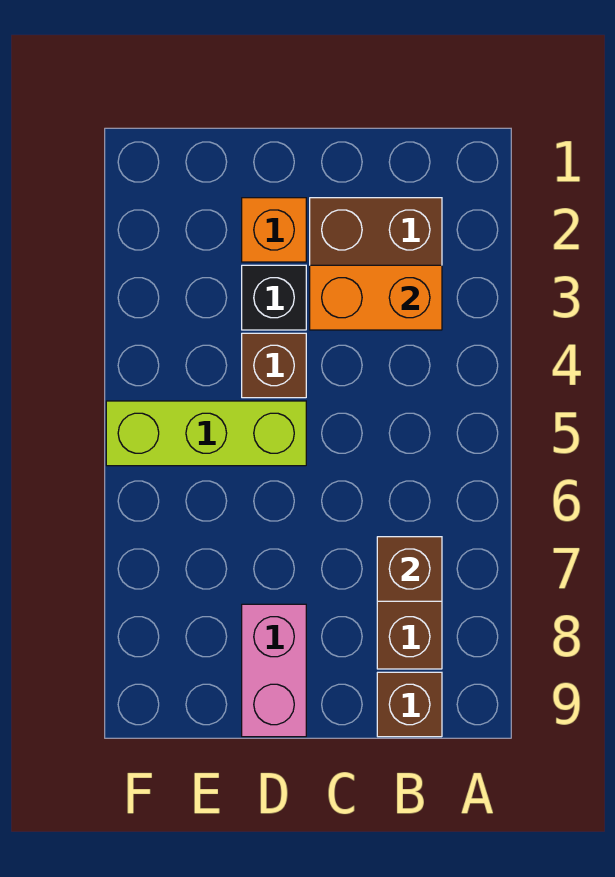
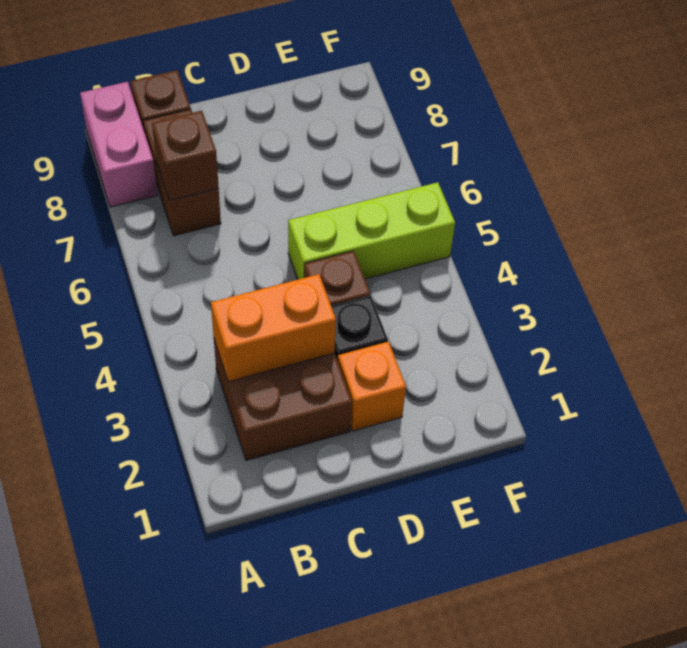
pink 1x2 brick [242,604,306,737] -> pink 1x2 brick moved to [80,82,157,207]

